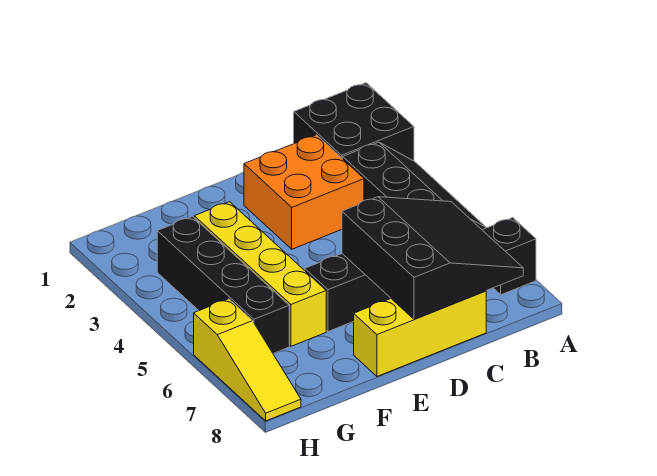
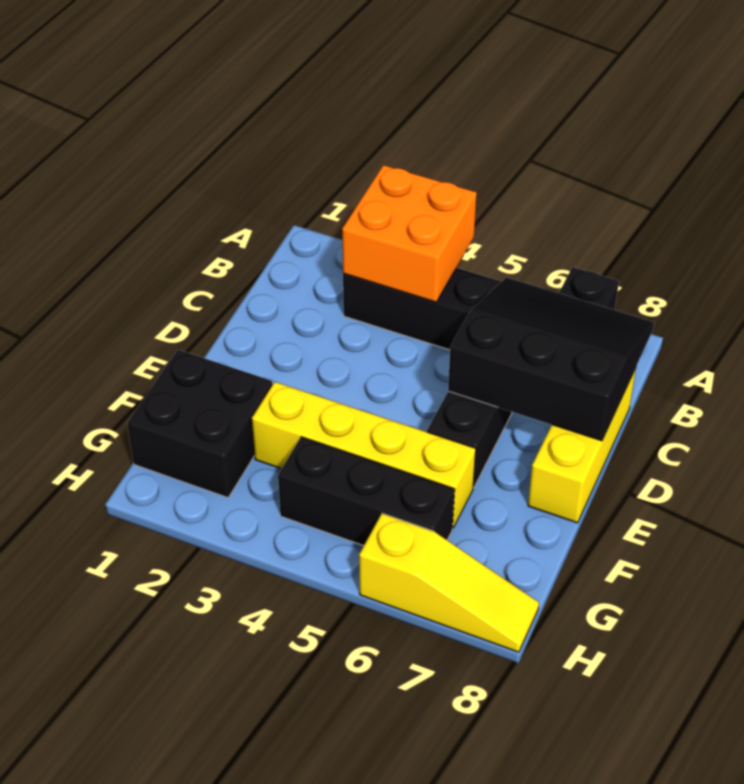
black 2x2 brick [294,83,414,161] -> black 2x2 brick moved to [127,350,273,498]
orange 2x2 brick [244,135,364,249] -> orange 2x2 brick moved to [342,165,477,302]
black 1x4 brick [157,217,289,354] -> black 1x3 brick [278,437,455,546]

